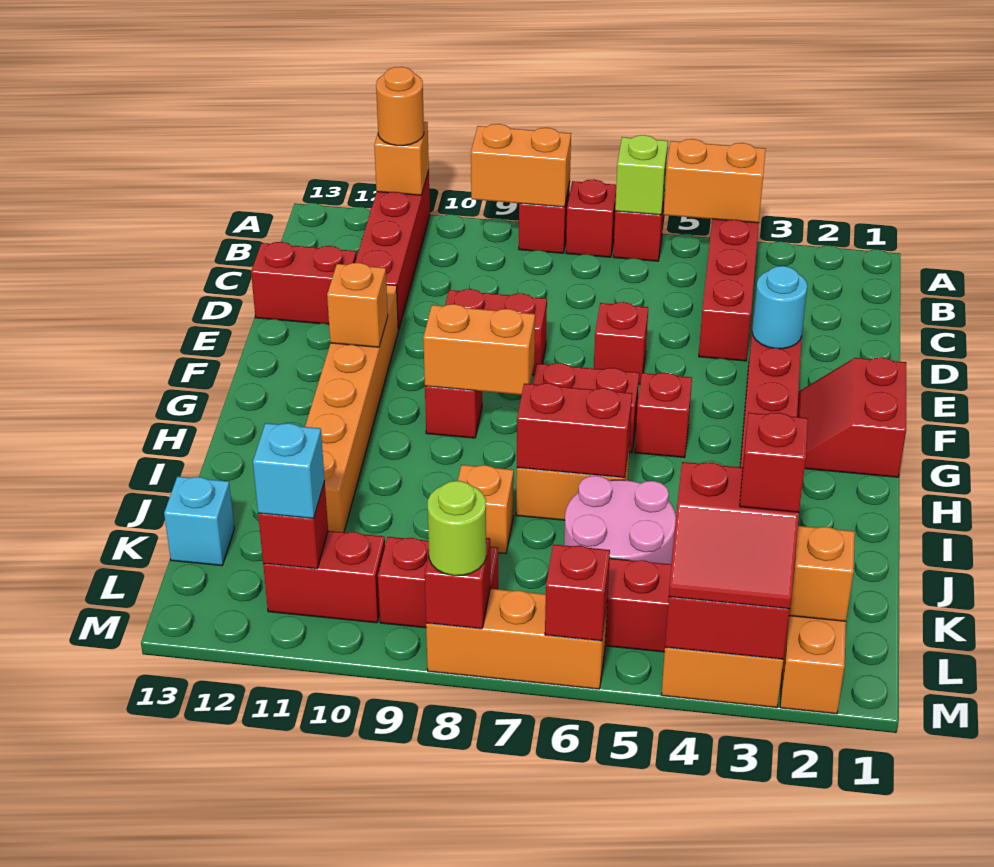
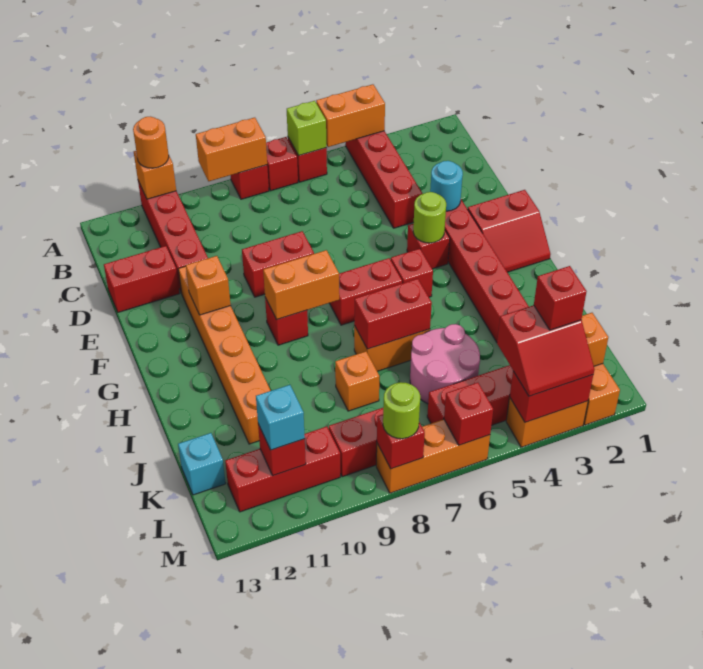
red 1x1 brick [594,302,648,384] -> red 1x1 brick moved to [407,224,450,269]
red 2x2 slope [797,357,906,477] -> red 2x2 slope turned to [468,190,551,272]
none -> lime 1x1 round brick [413,192,446,243]
red 1x2 brick [263,531,385,623] -> red 1x3 brick [225,426,340,512]

